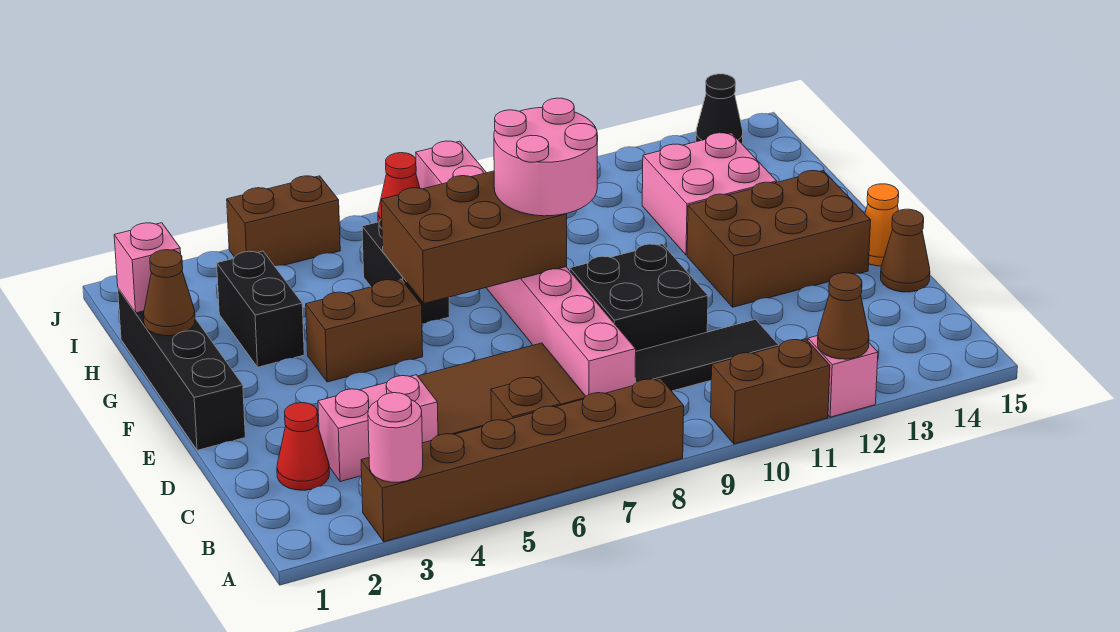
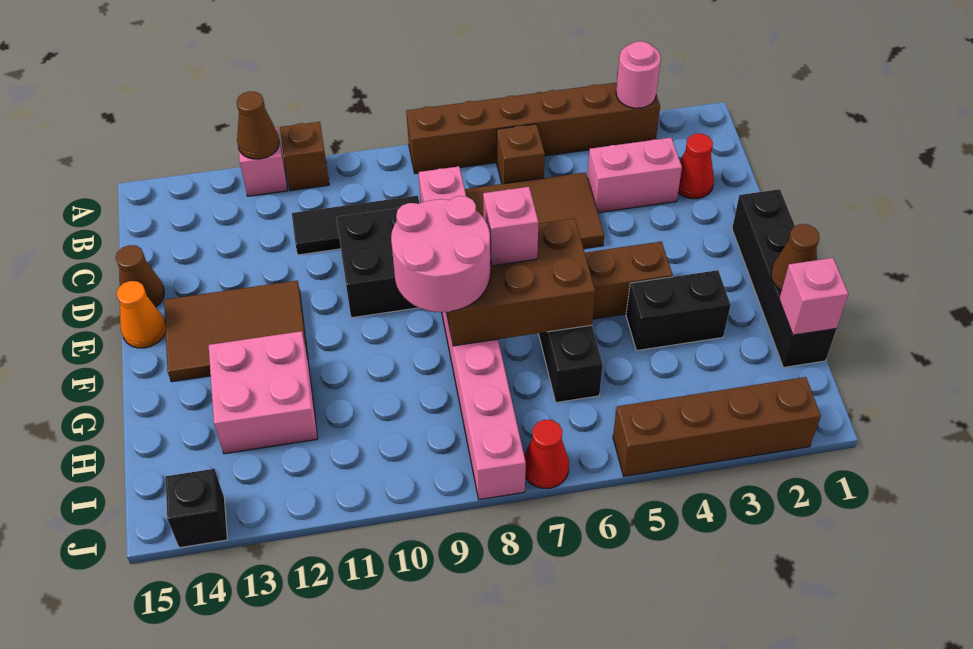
brown 1x2 brick [711,339,830,444] -> brown 1x1 brick [280,122,329,191]
brown 2x3 brick [687,171,871,307] -> brown 2x3 tile [164,281,308,382]
none -> pink 1x1 brick [483,187,539,266]
black 1x2 brick [217,251,304,367] -> black 1x2 brick turned to [626,270,731,351]
brown 1x2 brick [227,176,340,266] -> brown 1x4 brick [613,377,821,476]
black 1x1 cone [696,74,743,144] -> black 1x1 brick [166,469,227,548]

